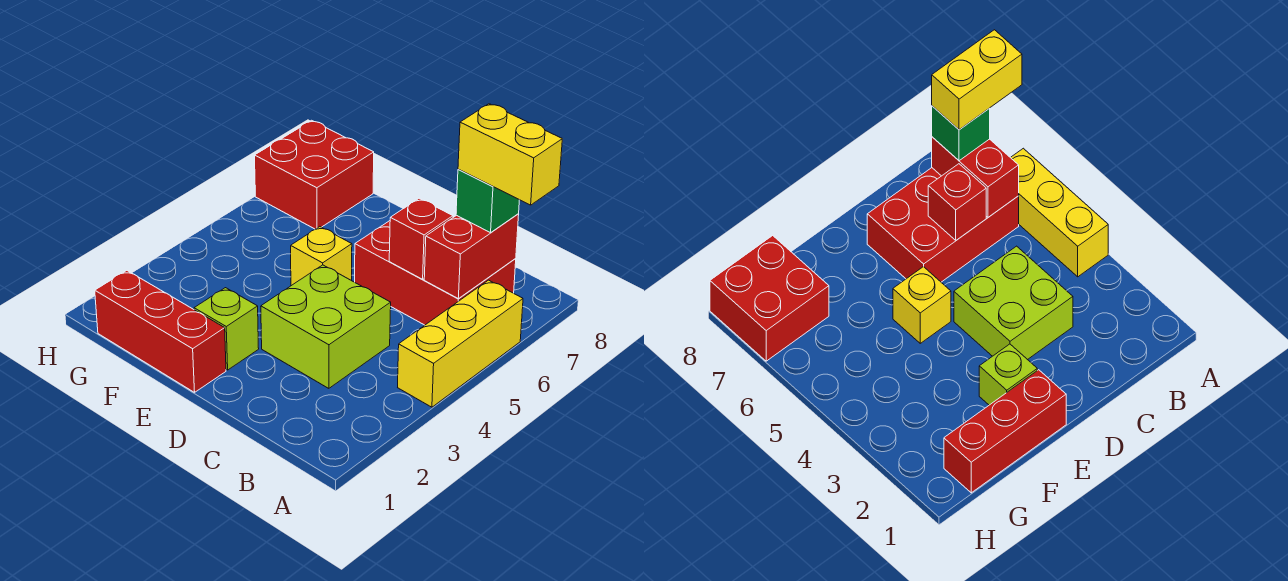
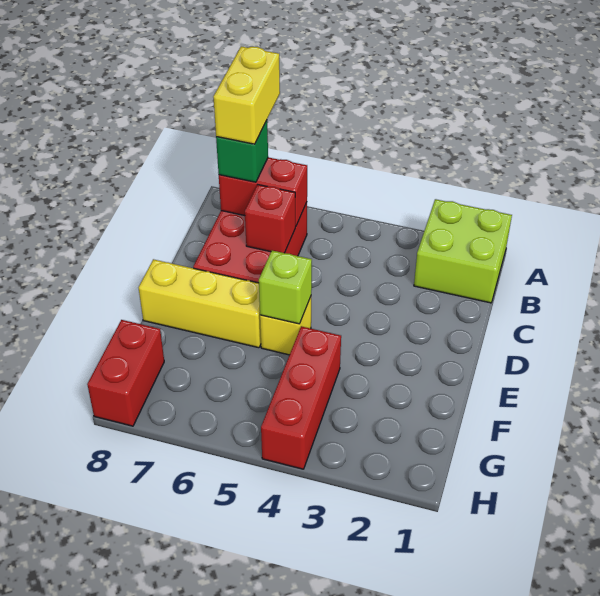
yellow 1x3 brick [398,280,523,407] -> yellow 1x3 brick moved to [138,259,261,348]
lime 2x2 brick [261,265,391,388] -> lime 2x2 brick moved to [414,199,512,303]
red 1x3 brick [95,271,226,392] -> red 1x3 brick moved to [261,326,341,469]
lime 1x1 brick [194,288,259,370] -> lime 1x1 brick moved to [259,251,312,324]
red 2x2 brick [255,120,374,229] -> red 1x2 brick [87,320,164,426]

